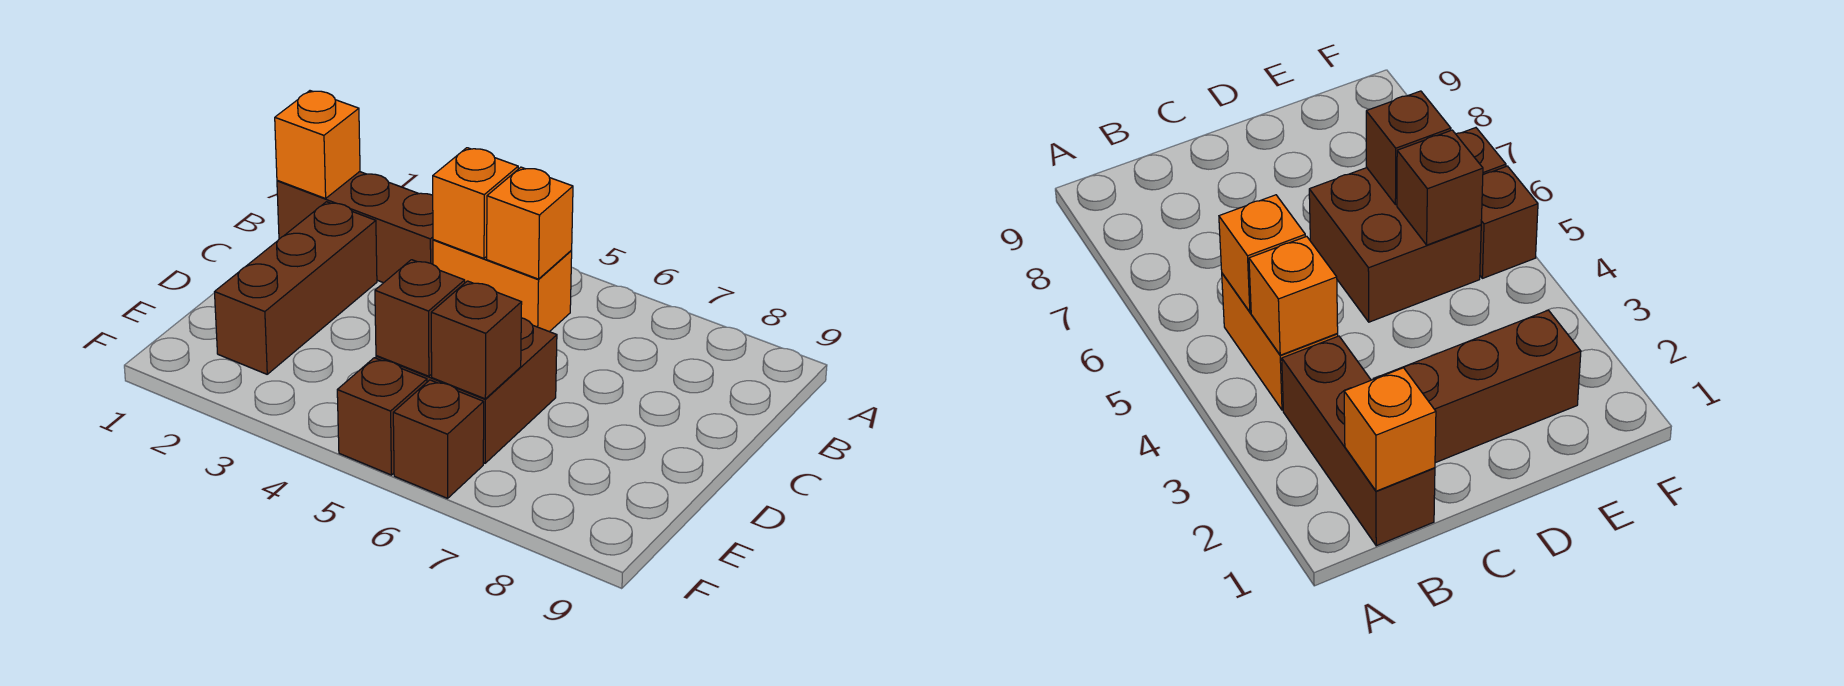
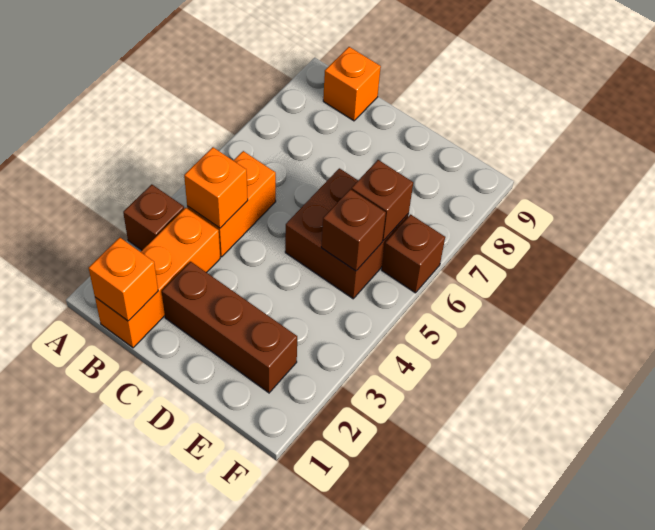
brown 1x3 brick [277,172,433,283] -> orange 1x3 brick [95,208,220,348]
orange 1x1 brick [487,167,573,279] -> orange 1x1 brick moved to [323,47,381,121]
brown 1x1 brick [337,358,427,475] -> brown 1x1 brick moved to [123,184,184,250]

